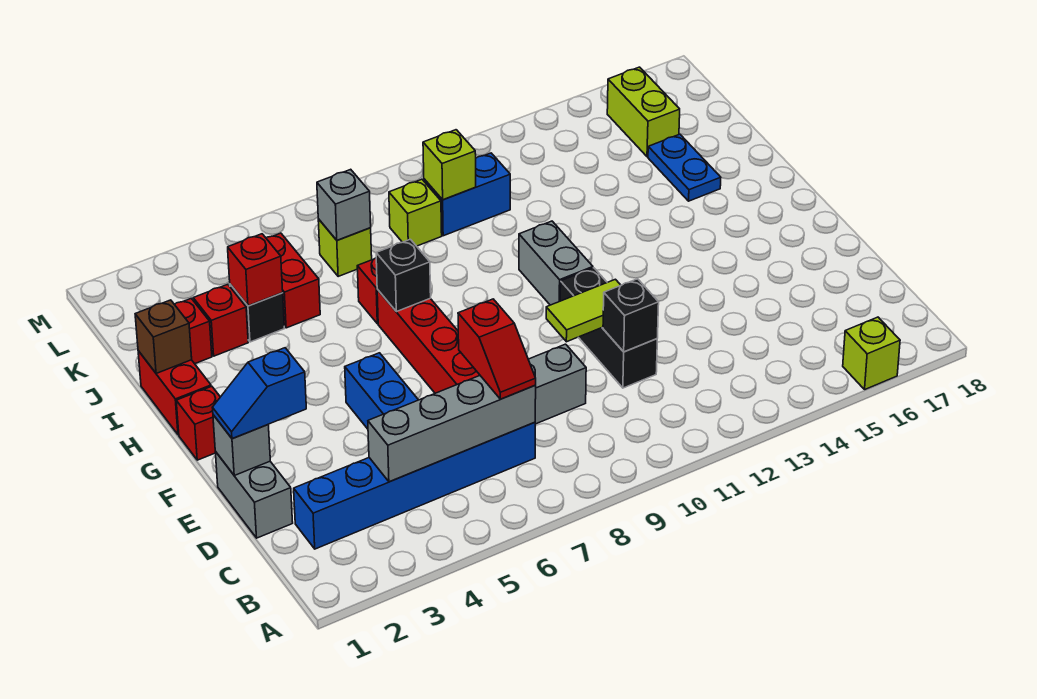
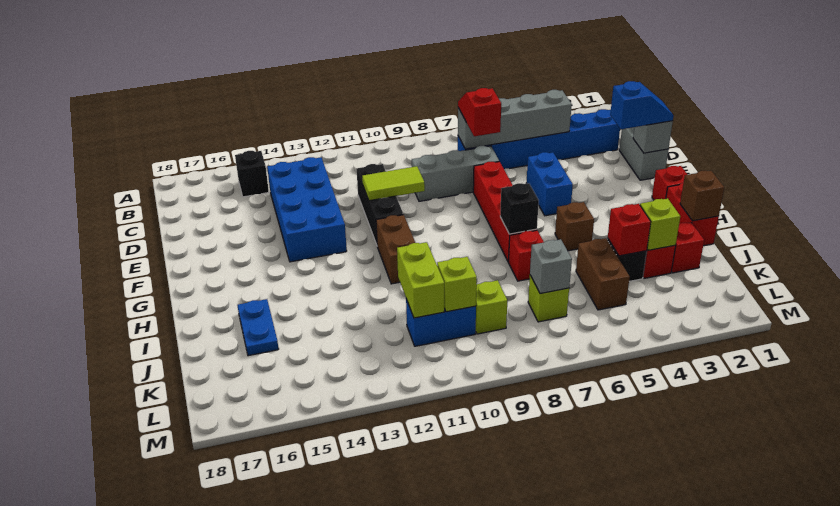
lime 1x1 brick [843,317,900,389] -> lime 1x1 brick moved to [640,198,680,250]
none -> blue 2x4 brick [267,157,347,262]
black 1x1 brick [603,279,659,352] -> black 1x1 brick moved to [235,151,269,197]
grey 1x2 brick [519,221,593,305] -> brown 1x2 brick [376,215,415,284]
none -> brown 1x1 brick [555,202,594,251]
red 1x2 brick [266,233,320,328] -> brown 1x2 brick [576,238,630,310]
lime 1x2 brick [607,67,680,157] -> lime 1x2 brick moved to [397,242,444,318]

